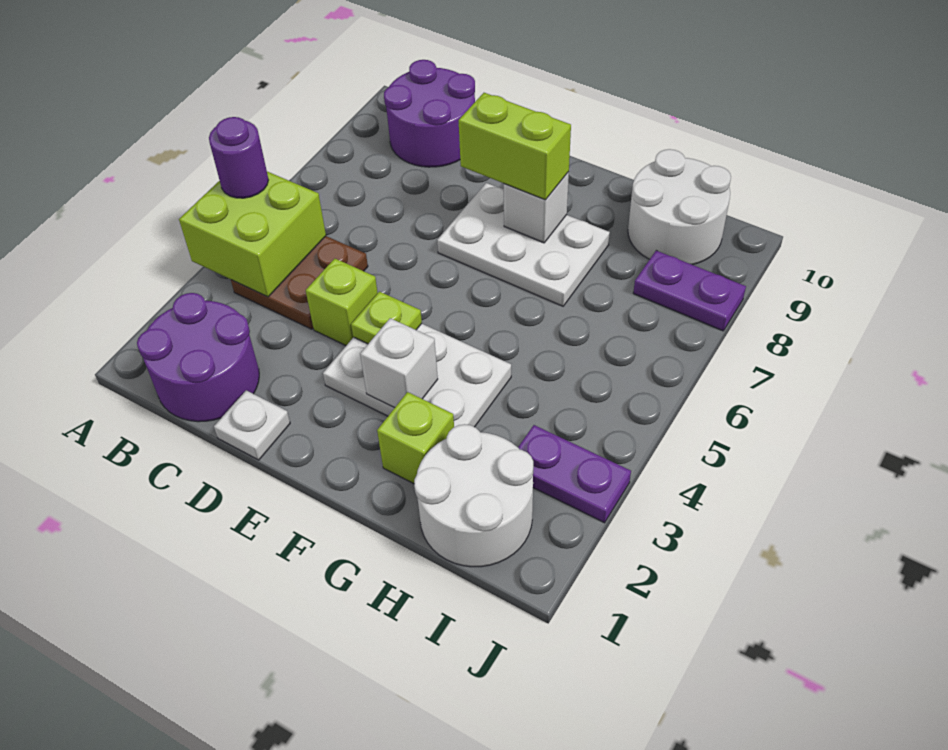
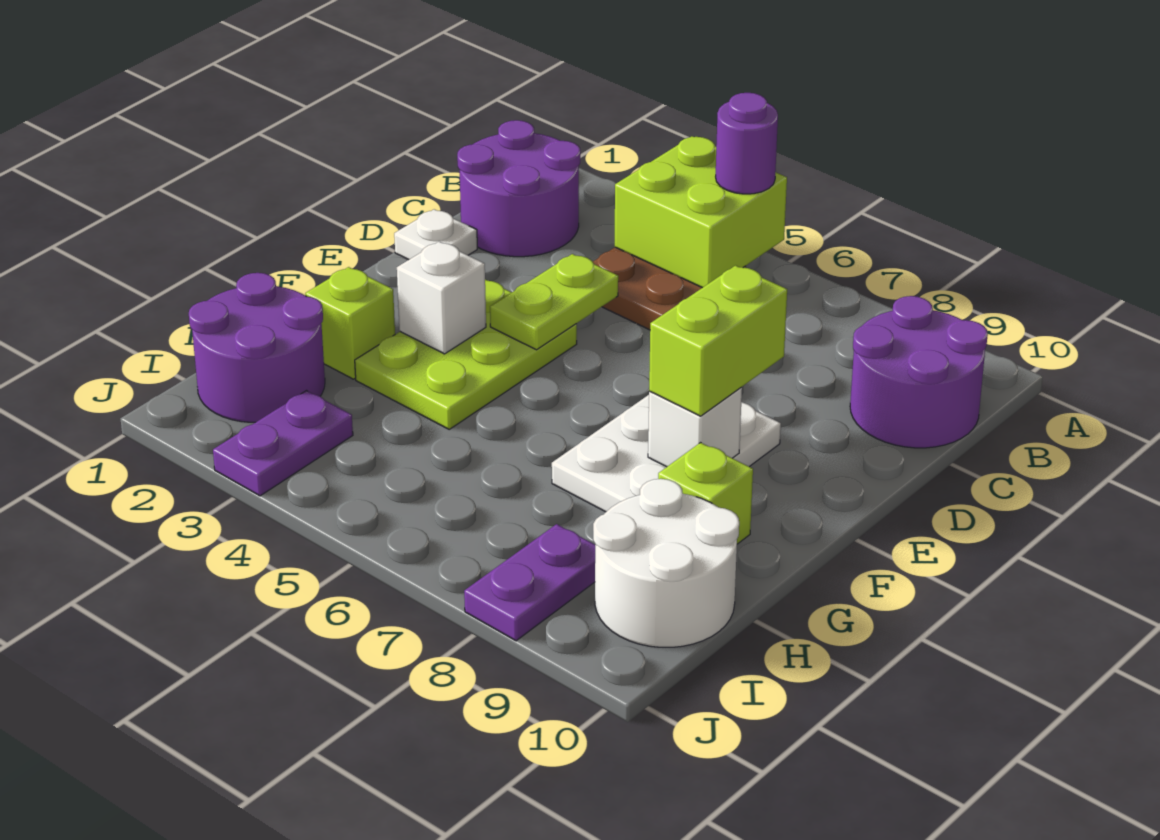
lime 1x1 brick [306,259,378,345] -> lime 1x1 brick moved to [658,443,753,544]
white 2x3 plate [323,324,511,427] -> lime 2x3 plate [355,280,577,429]
lime 1x1 plate [351,292,422,344] -> lime 1x2 plate [490,254,618,350]
white 2x2 round brick [414,424,533,567] -> purple 2x2 round brick [189,273,325,422]

